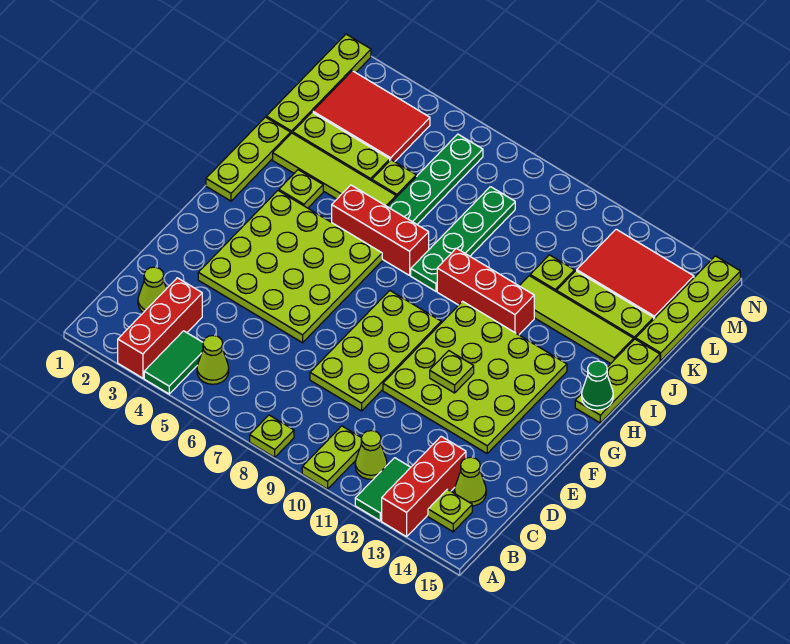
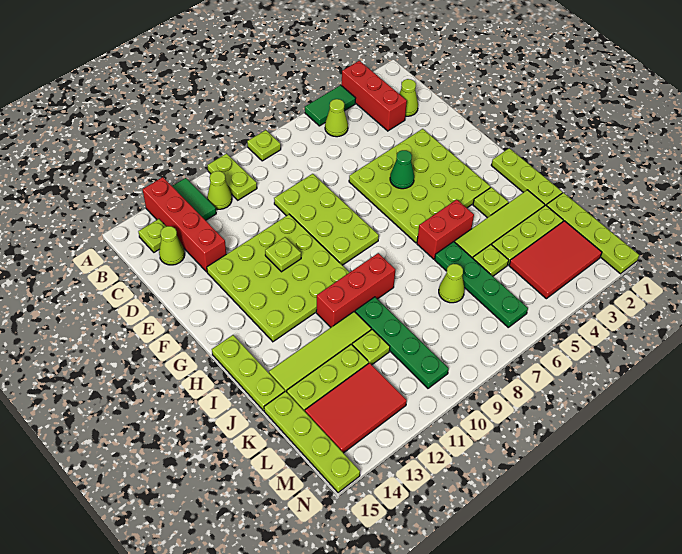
green 1x2 tile [144,331,203,394] -> green 1x2 tile turned to [305,85,356,126]
red 1x3 brick [382,436,466,537] -> red 1x4 brick [143,177,226,272]
green 1x1 cone [582,361,613,410] -> green 1x1 cone moved to [390,150,414,189]
red 1x3 brick [332,185,429,275] -> red 1x2 brick [417,200,474,259]
green 1x4 plate [411,187,515,291] -> green 1x4 plate moved to [355,297,449,388]
none -> lime 1x1 cone [439,264,465,303]

